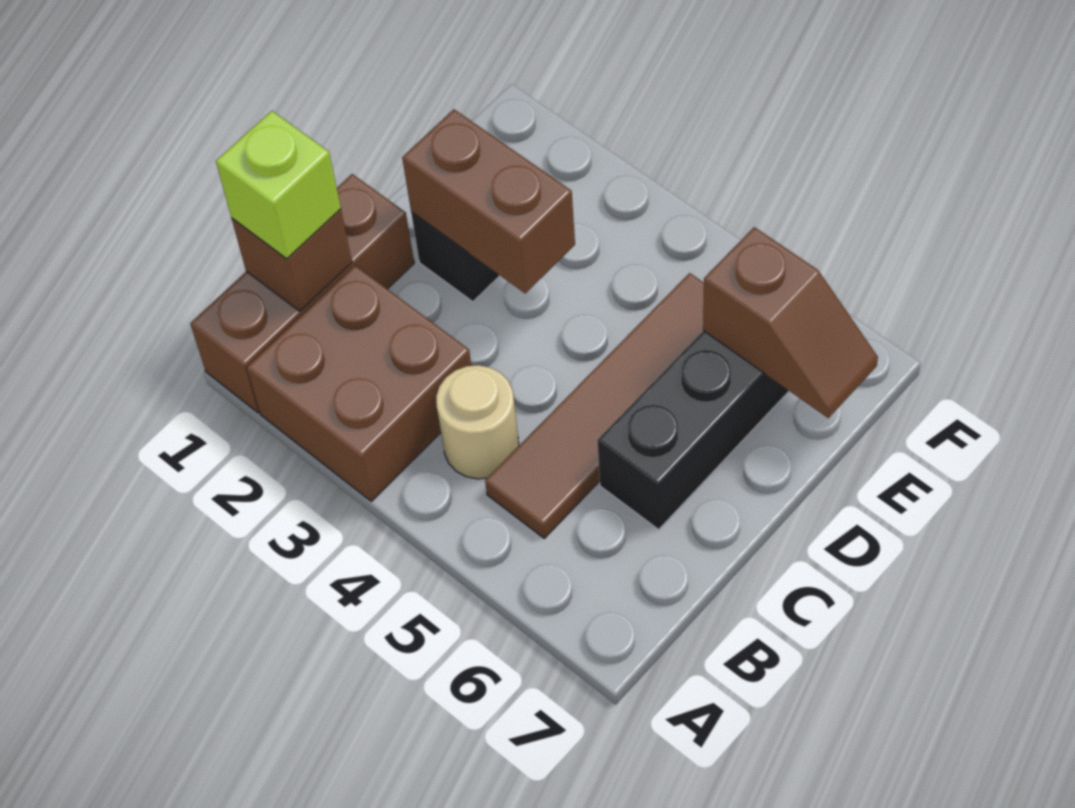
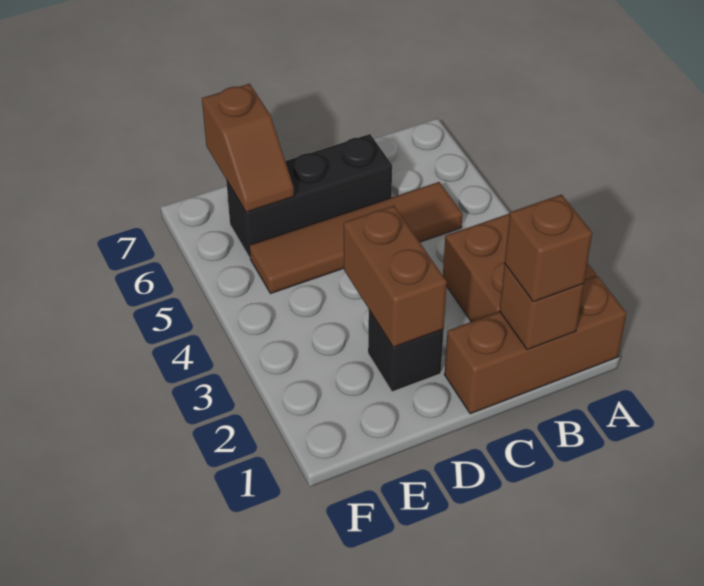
lime 1x1 brick [216,111,341,259] -> brown 1x1 brick [505,194,592,302]
tan 1x1 round brick [436,365,519,479] -> none
brown 1x2 slope [703,227,878,418] -> brown 1x2 slope turned to [202,84,294,212]

